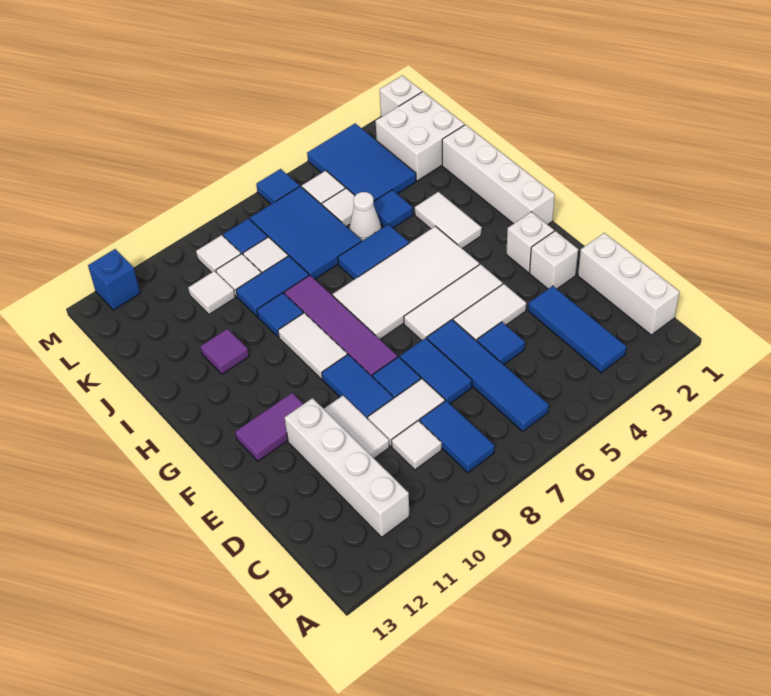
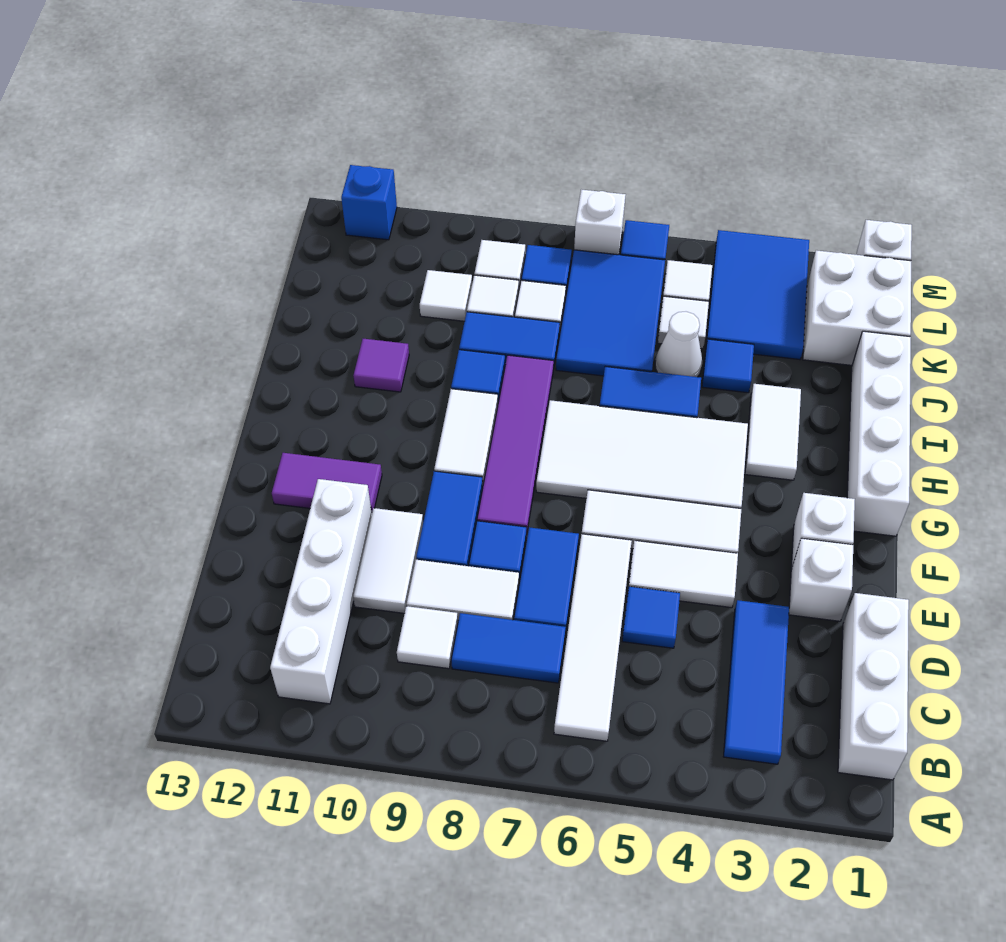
blue 1x4 tile [427,320,549,431] -> white 1x4 tile [554,534,632,741]
blue 1x2 tile [420,401,495,473] -> blue 1x2 tile turned to [451,613,566,683]
none -> white 1x1 brick [574,189,626,255]

